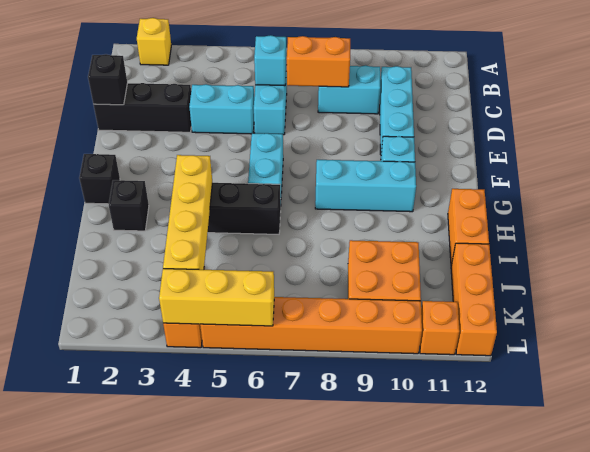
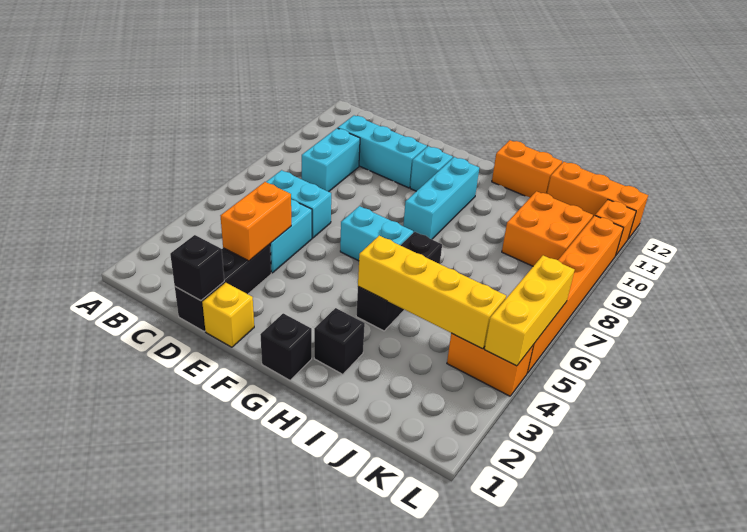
yellow 1x1 brick [137,18,171,65] -> yellow 1x1 brick moved to [202,283,254,347]
cyan 1x1 brick [254,35,287,86] -> none
orange 1x2 brick [286,36,350,87] -> orange 1x2 brick moved to [221,182,291,261]

